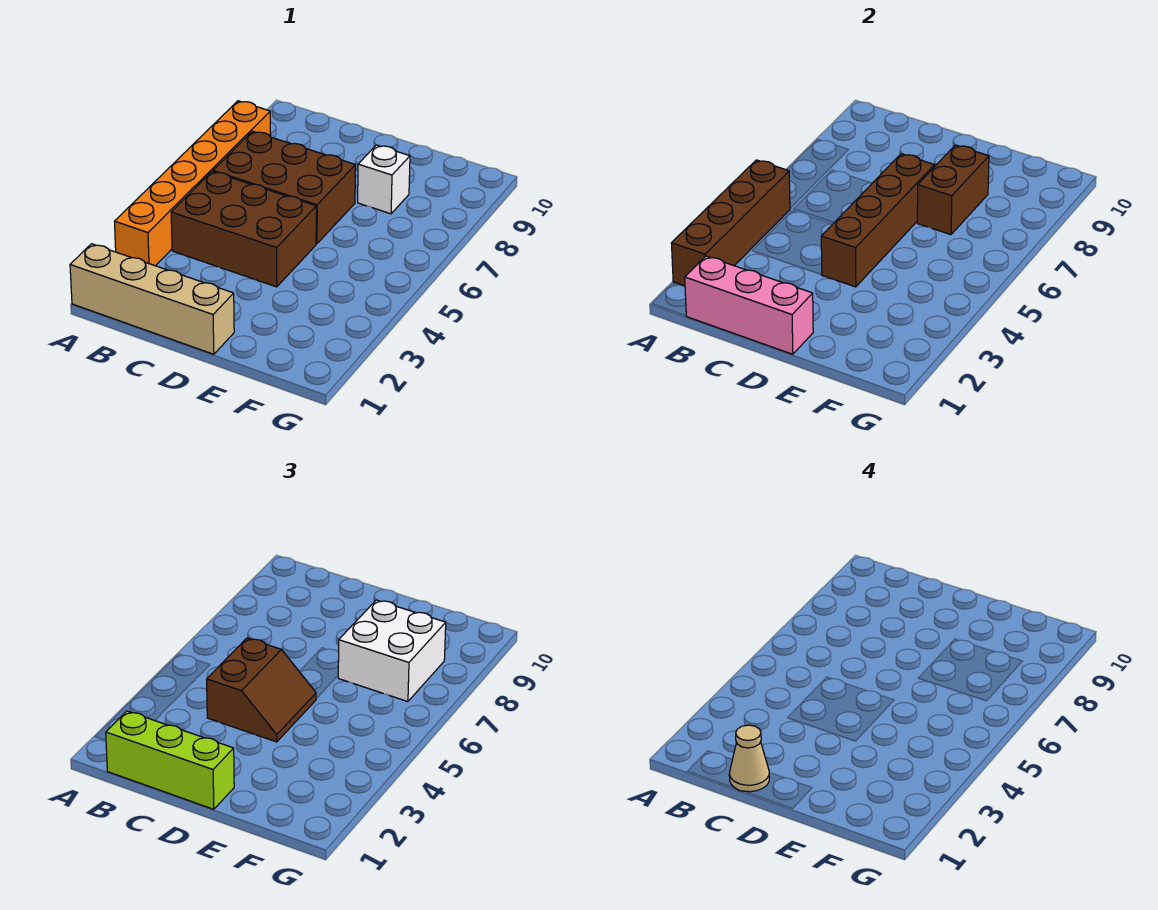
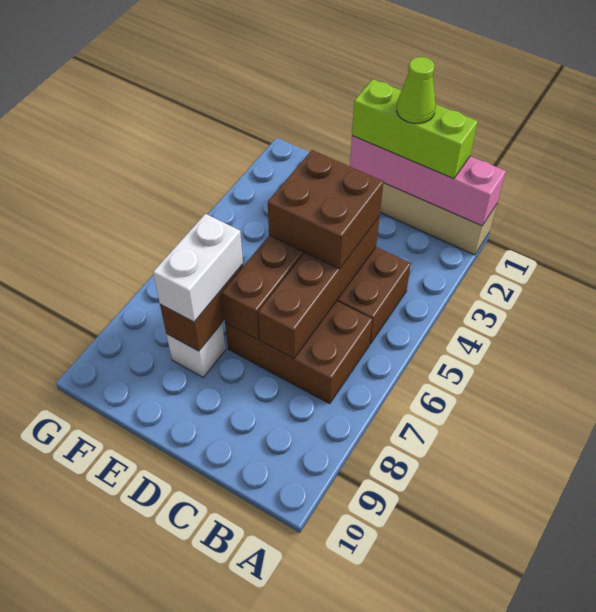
brown 1x4 brick [671,160,790,286] -> brown 1x4 brick moved to [258,216,380,358]
orange 1x6 brick [114,101,271,266] -> none
pink 1x3 brick [685,256,813,354] -> pink 1x4 brick [350,136,506,226]
tan 1x1 cone [729,725,769,792] -> lime 1x1 cone [397,57,436,124]
brown 2x2 slope [207,638,316,742] -> brown 2x2 brick [268,150,384,269]
white 2x2 brick [338,600,446,702] -> white 1x2 brick [153,214,243,322]

